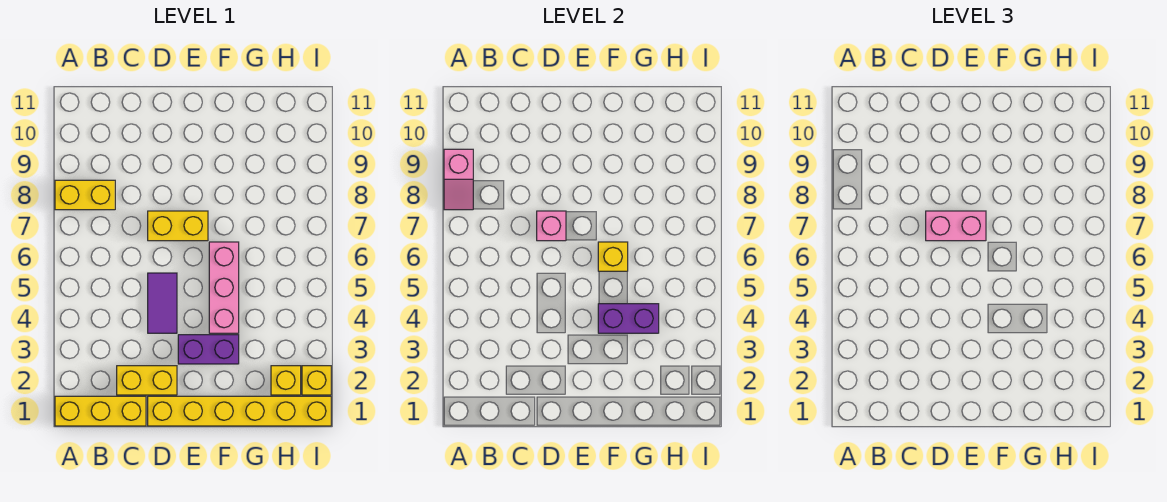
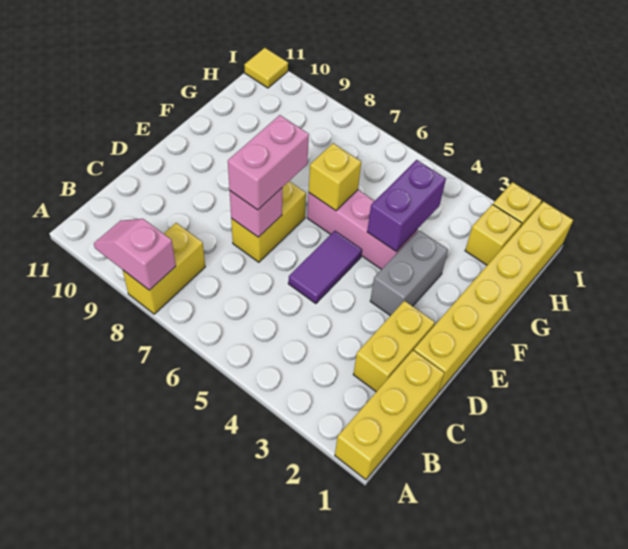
pink 1x2 slope [444,149,473,210] -> pink 1x2 slope turned to [94,219,176,290]
purple 1x2 tile [148,273,177,333] -> purple 1x2 tile turned to [288,231,362,304]
purple 1x2 brick [178,335,239,364] -> grey 1x2 brick [370,231,448,316]
none -> yellow 1x1 tile [244,48,288,88]

